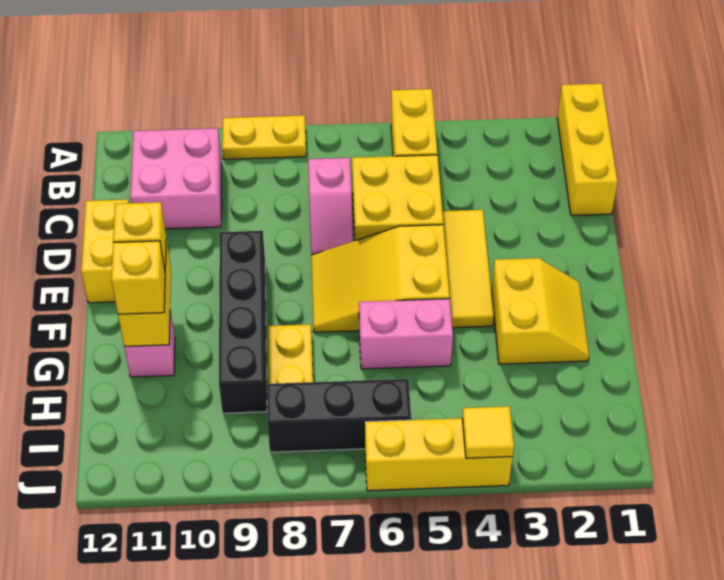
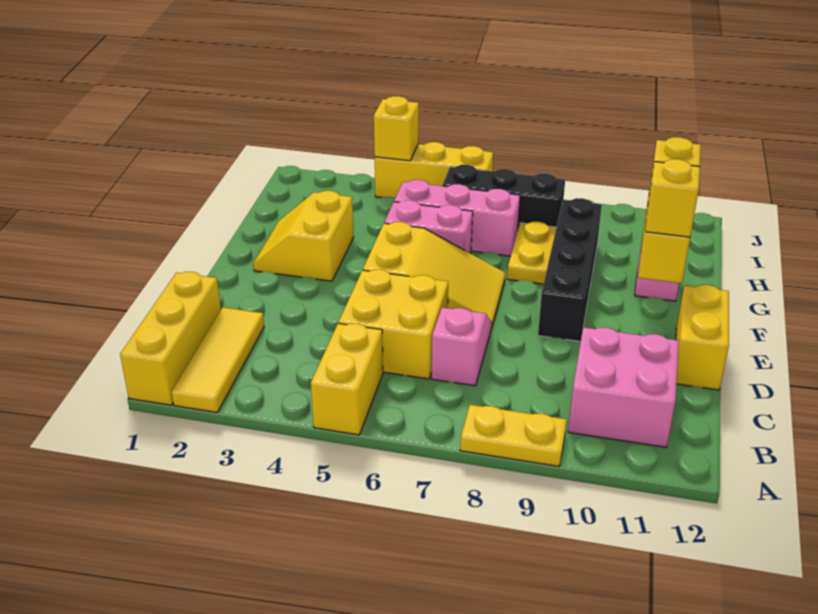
yellow 1x3 tile [442,210,494,328] -> yellow 1x3 tile moved to [172,307,264,412]
none -> pink 1x3 brick [394,180,520,256]
yellow 1x1 tile [462,406,514,458] -> yellow 1x1 brick [374,96,419,161]

